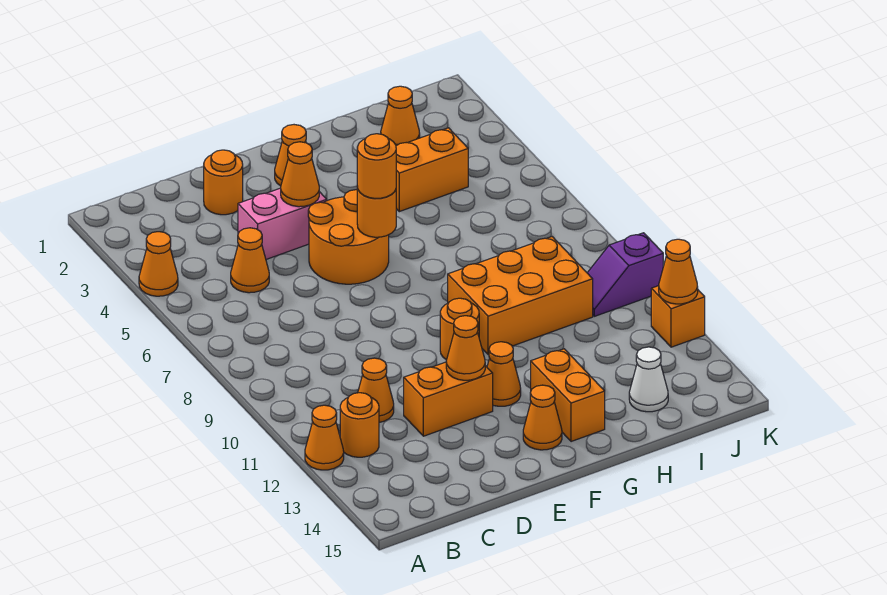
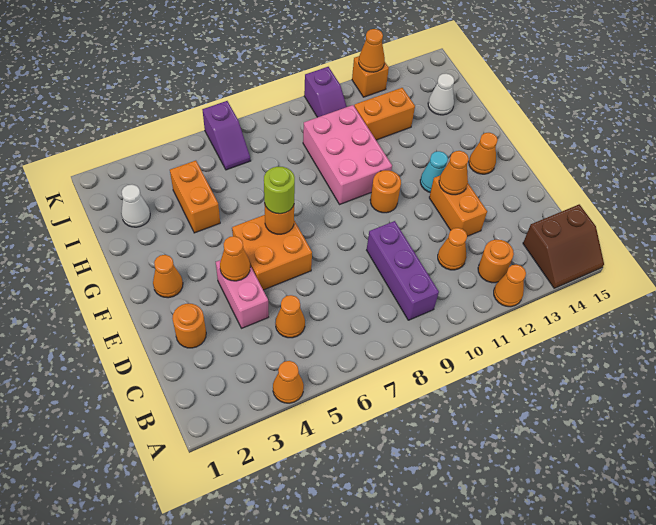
none -> brown 2x2 slope [523,204,604,288]
none -> purple 1x3 brick [367,221,439,320]
orange 2x2 round brick [308,190,389,284] -> orange 2x2 brick [232,215,312,290]
orange 1x1 round brick [357,134,396,198] -> lime 1x1 round brick [264,167,295,214]
orange 1x1 cone [487,342,521,406] -> cyan 1x1 cone [420,151,448,192]
orange 2x3 brick [448,237,593,355] -> pink 2x3 brick [303,105,392,204]
orange 1x2 brick [531,349,605,442] -> orange 1x2 brick moved to [354,88,415,140]
orange 1x1 cone [381,86,420,146] -> white 1x1 cone [121,185,150,227]
none -> purple 1x2 slope [202,101,251,170]

